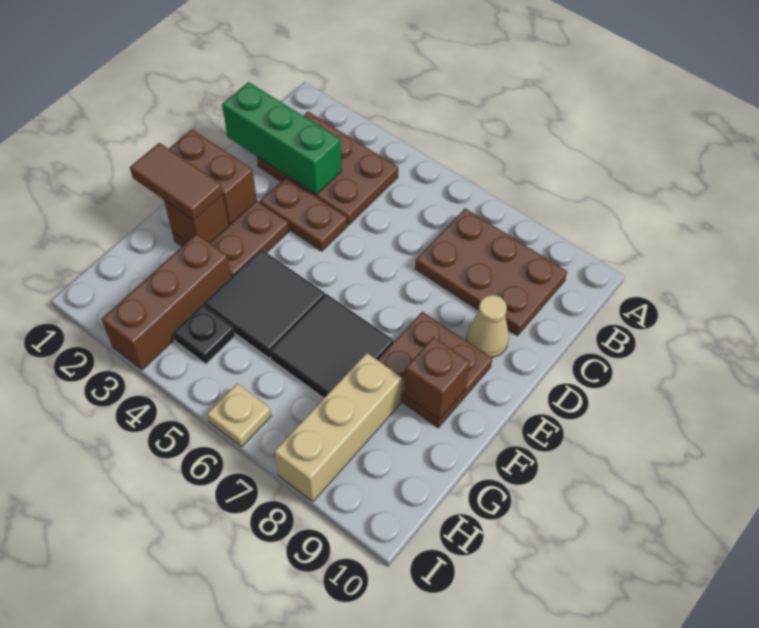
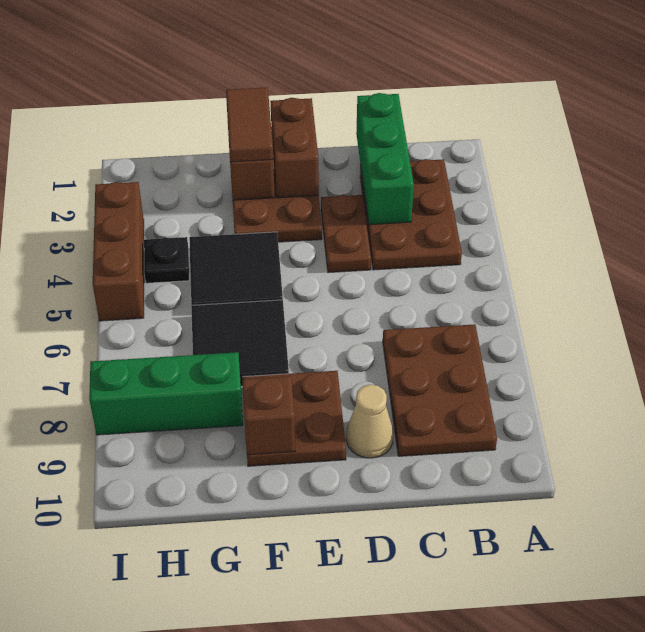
brown 1x3 brick [102,234,231,370] -> brown 1x3 brick turned to [93,182,144,321]
tan 1x3 brick [274,353,402,502] -> green 1x3 brick [89,352,243,435]
tan 1x1 plate [207,383,271,447] -> none

